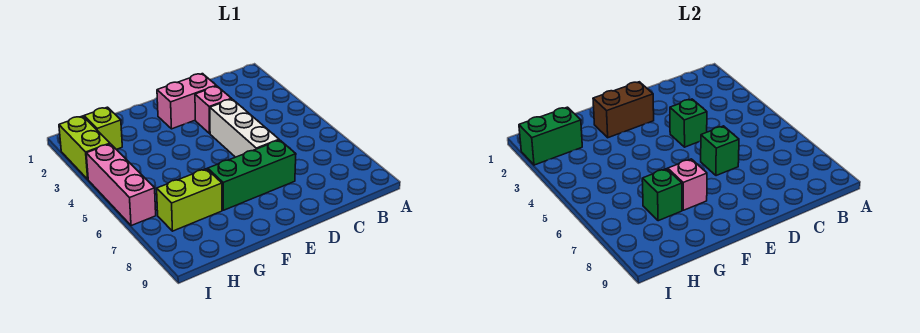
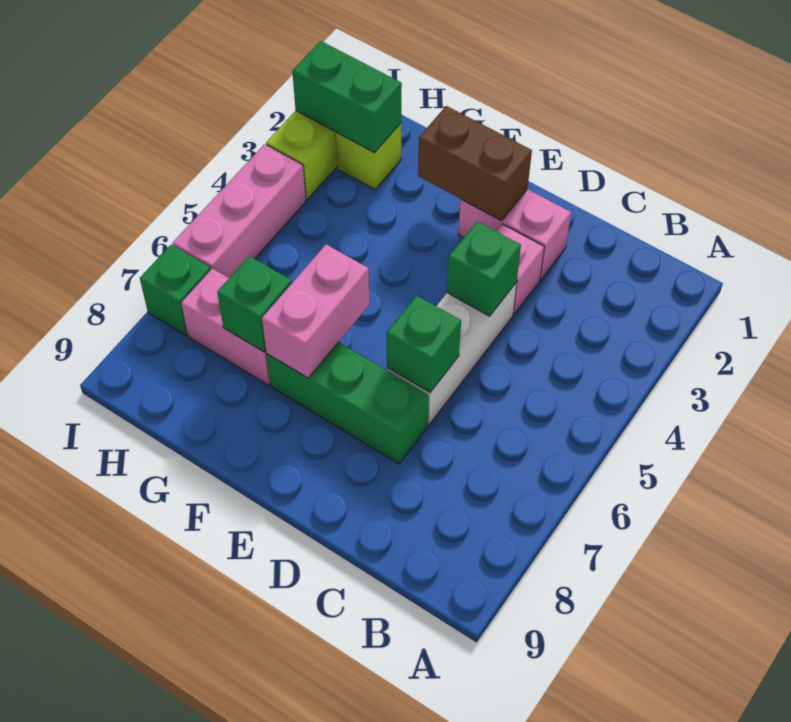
pink 1x1 brick [668,159,707,210] -> pink 1x2 brick [262,244,370,378]
lime 1x2 brick [157,169,222,231] -> pink 1x2 brick [181,269,270,385]
none -> green 1x1 brick [140,245,211,335]

